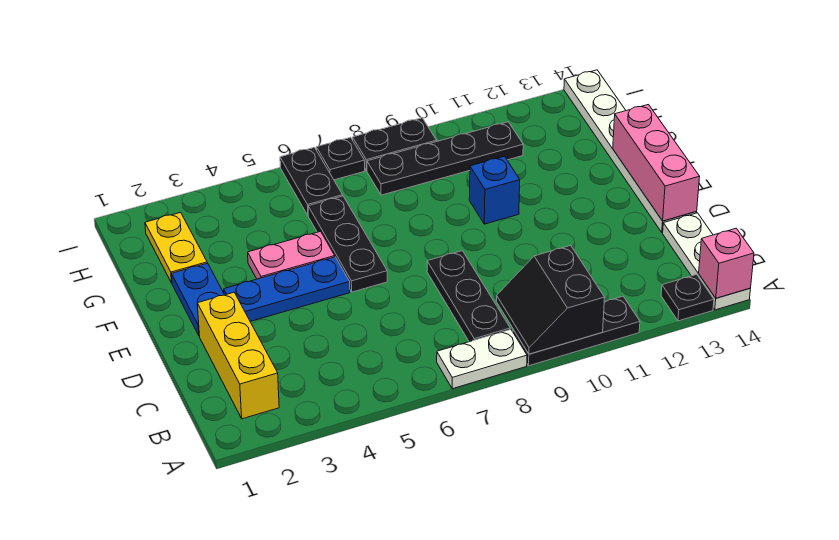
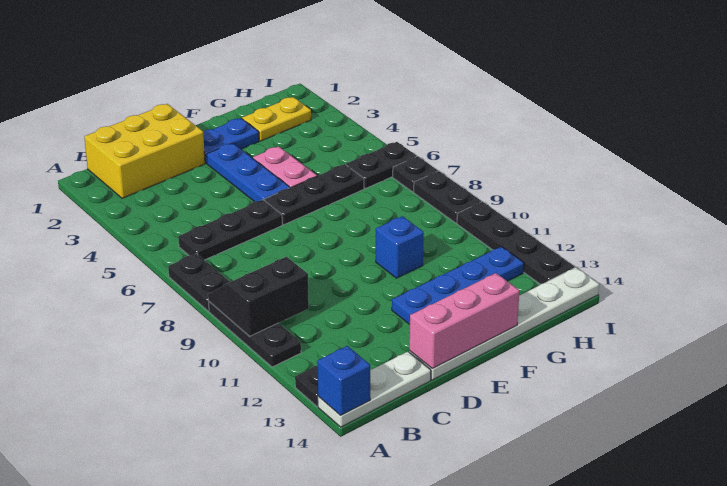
white 1x2 plate [437,329,527,389] -> black 1x2 plate [168,254,230,311]
pink 1x1 brick [699,228,754,298] -> blue 1x1 brick [317,346,370,416]
yellow 1x3 brick [197,292,279,419] -> yellow 2x3 brick [84,104,205,198]
black 1x3 plate [427,251,510,342] -> black 1x3 plate moved to [178,200,282,260]
none -> blue 1x4 plate [392,247,524,324]
black 1x4 plate [367,122,523,195] -> black 1x4 plate moved to [457,202,575,284]

